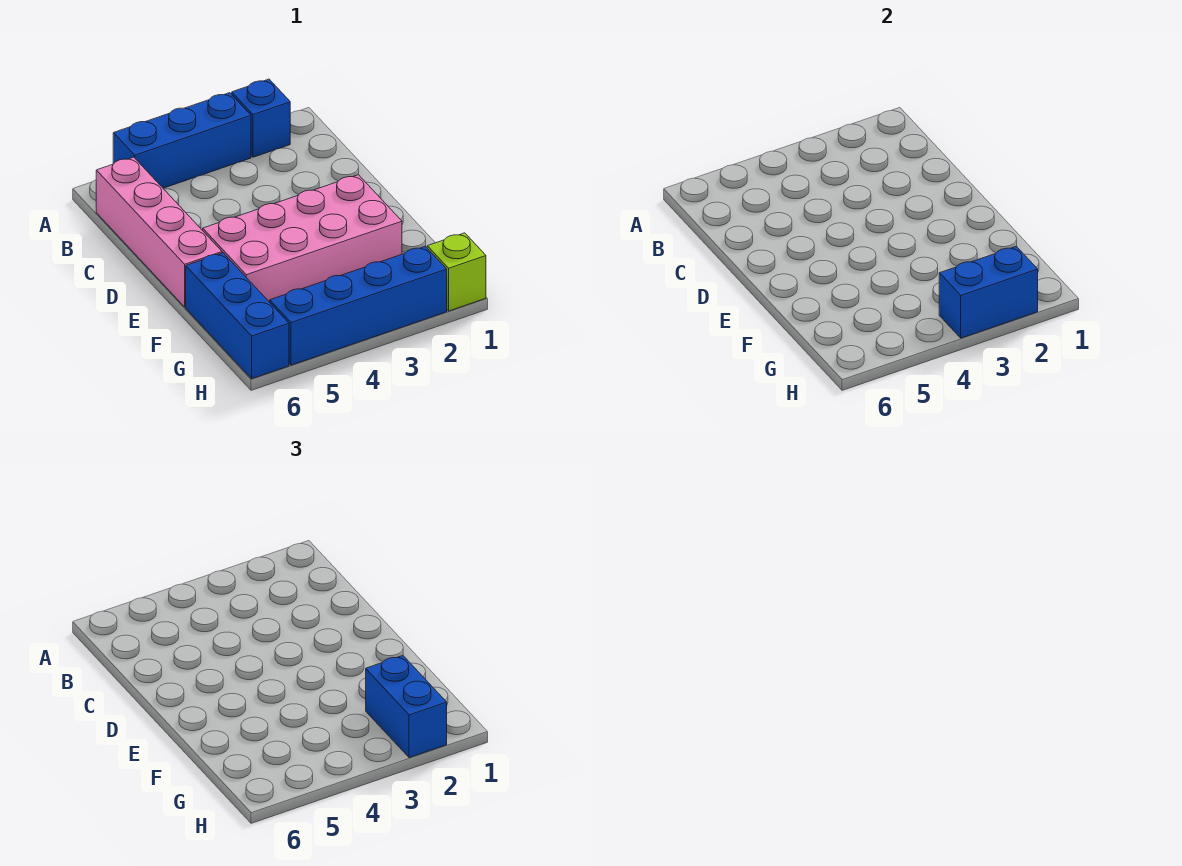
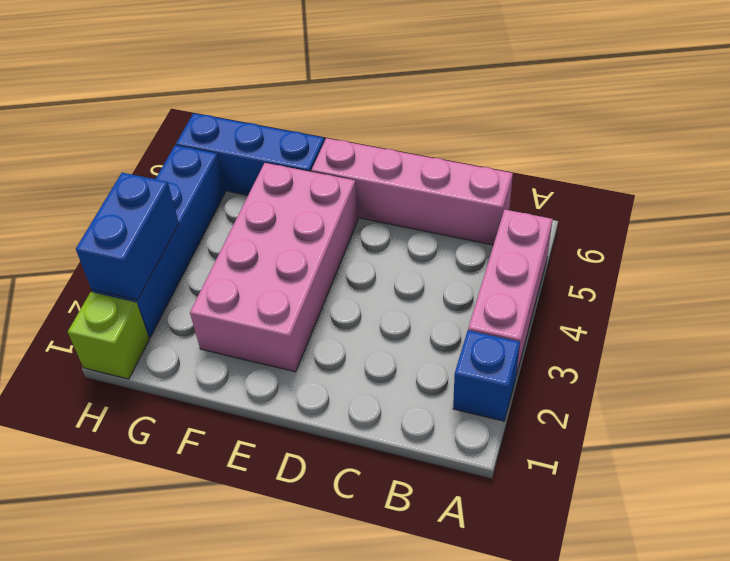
blue 1x3 brick [113,93,251,188] -> pink 1x3 brick [468,210,553,375]
blue 1x2 brick [366,656,447,758] -> none

